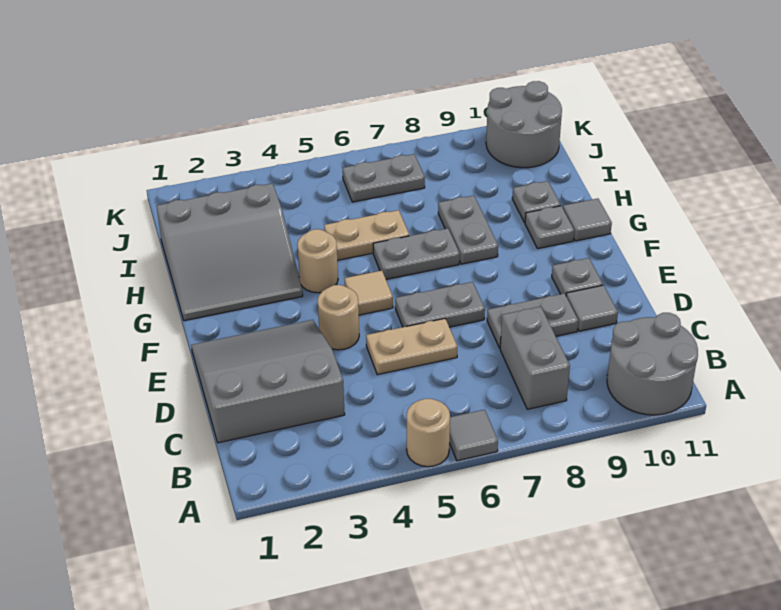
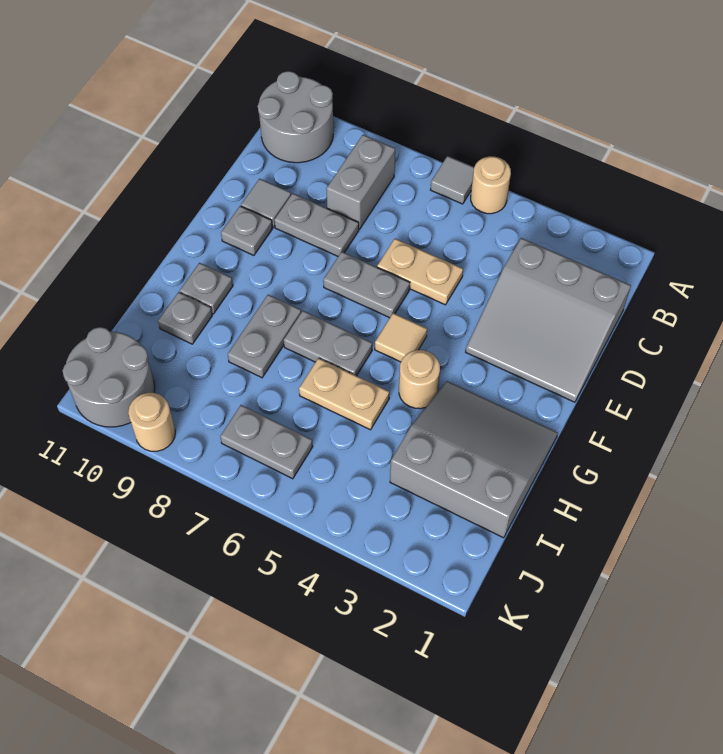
tan 1x1 round brick [318,285,359,350] -> tan 1x1 round brick moved to [128,393,175,451]
grey 1x1 tile [563,198,612,241] -> none

